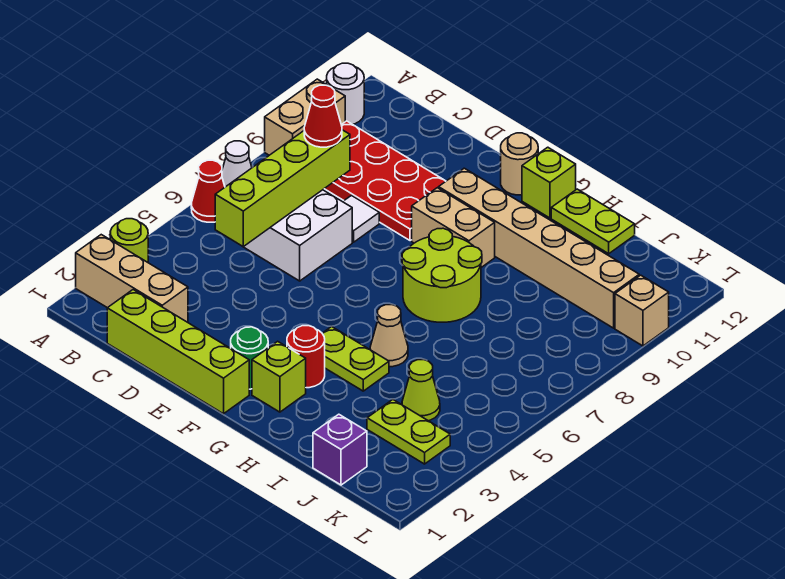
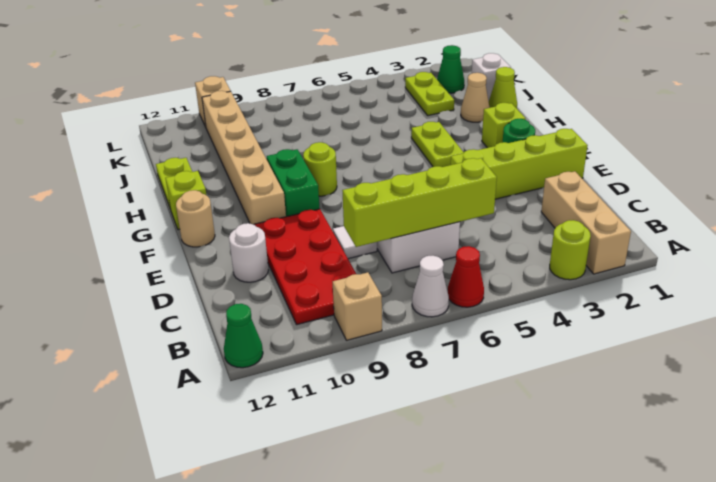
tan 1x2 brick [265,79,345,155] -> tan 1x1 brick [333,272,382,340]
white 1x1 round brick [327,63,364,124] -> white 1x1 round brick moved to [229,223,268,282]
none -> green 1x1 cone [224,304,263,368]
lime 1x4 brick [107,290,249,414] -> lime 1x4 brick turned to [451,129,588,199]
red 1x1 cone [304,85,342,147] -> none
tan 1x2 brick [412,188,495,267] -> green 1x2 brick [267,149,319,217]
red 1x1 round brick [287,326,325,388] -> none
lime 2x2 round brick [402,228,482,322] -> lime 1x1 round brick [303,142,337,196]
tan 1x1 cone [370,305,408,367] -> tan 1x1 cone moved to [461,73,490,122]
purple 1x1 brick [313,414,367,485] -> white 1x1 brick [472,53,511,101]
lime 1x1 cone [402,360,440,421] -> lime 1x1 cone moved to [489,67,517,108]
none -> green 1x1 cone [437,45,464,93]

